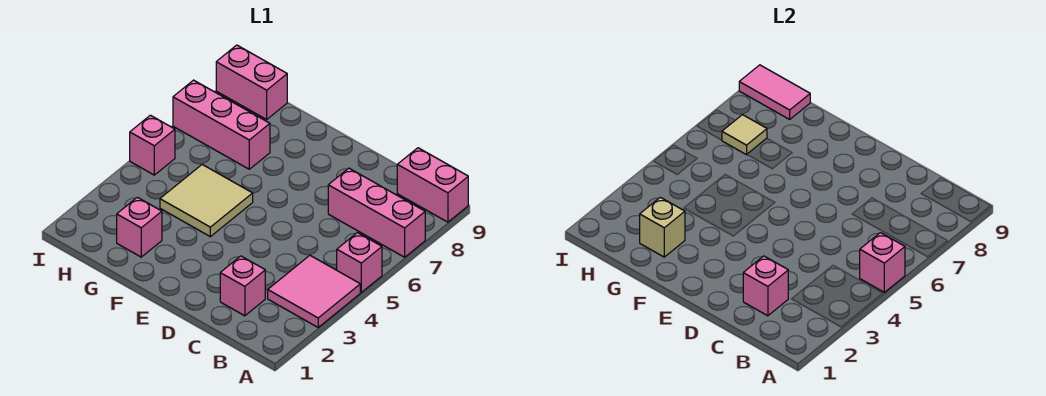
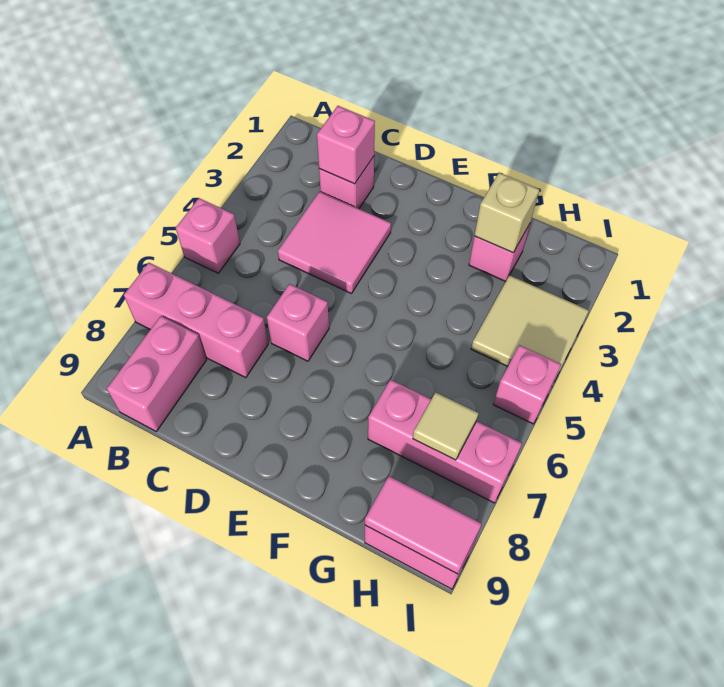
pink 2x2 tile [268,256,360,327] -> pink 2x2 tile moved to [278,192,391,294]
pink 1x1 brick [860,233,905,292] -> pink 1x1 brick moved to [267,284,329,361]
pink 1x2 brick [397,148,468,222] -> pink 1x2 brick turned to [107,316,206,431]
tan 2x2 tile [160,165,253,237] -> tan 2x2 tile moved to [471,275,589,381]

